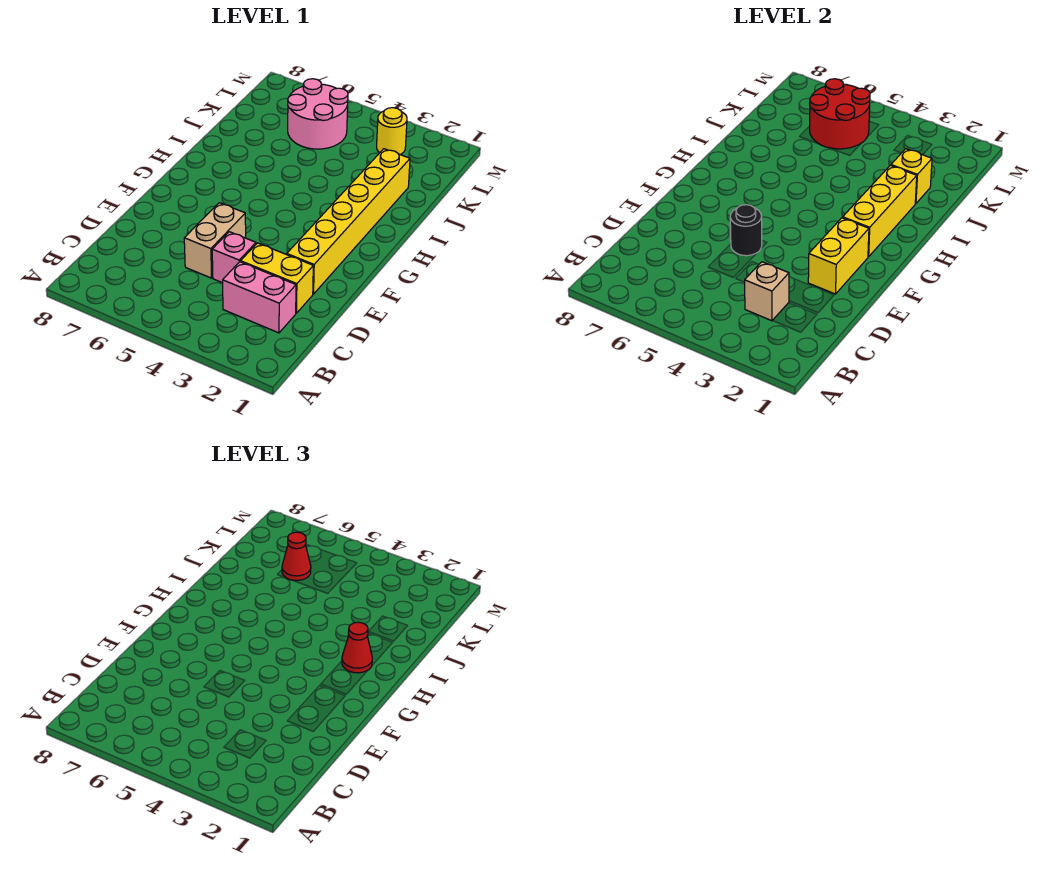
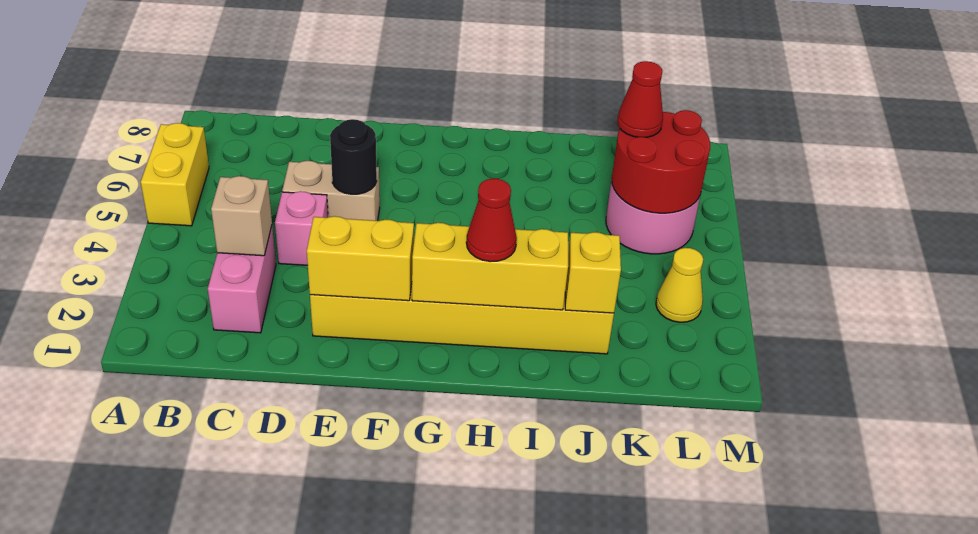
yellow 1x2 brick [241,243,313,313] -> yellow 1x2 brick moved to [141,123,209,226]
yellow 1x1 round brick [377,108,407,155] -> yellow 1x1 cone [656,248,703,322]

